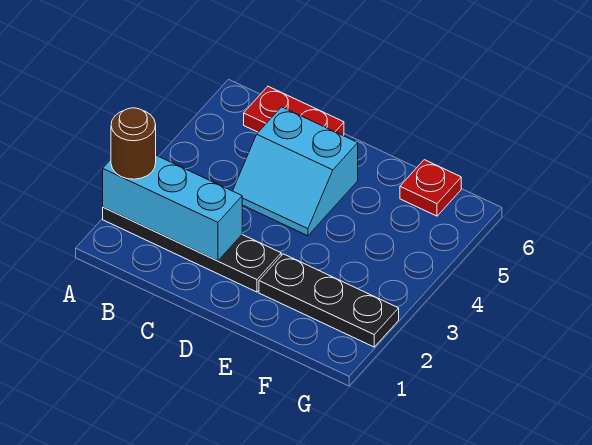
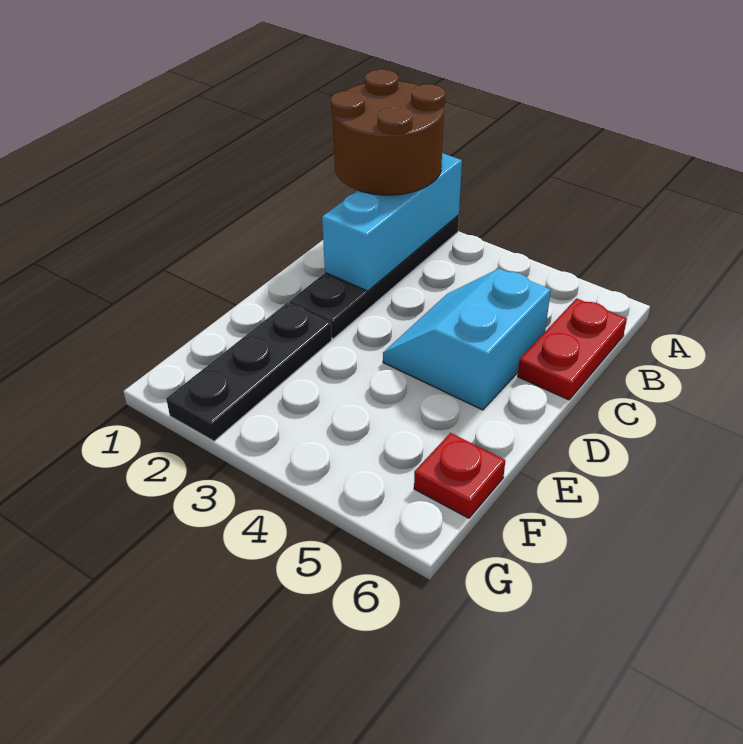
brown 1x1 round brick [111,108,156,179] -> brown 2x2 round brick [331,69,445,195]

